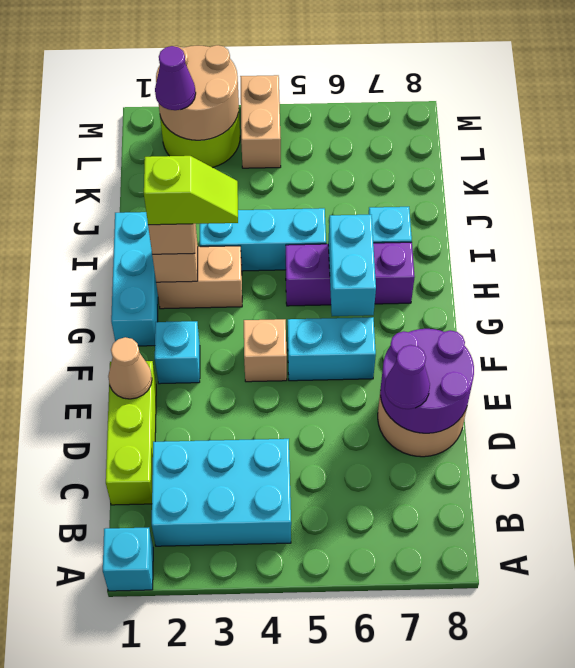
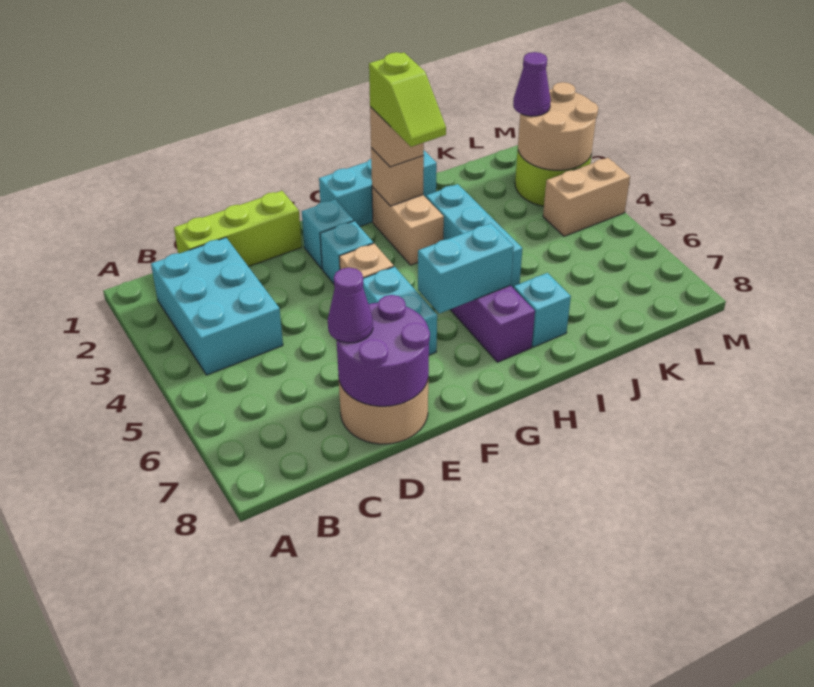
cyan 1x1 brick [103,528,153,591] -> cyan 1x1 brick moved to [320,221,373,284]
tan 1x1 cone [108,337,152,399] -> none

